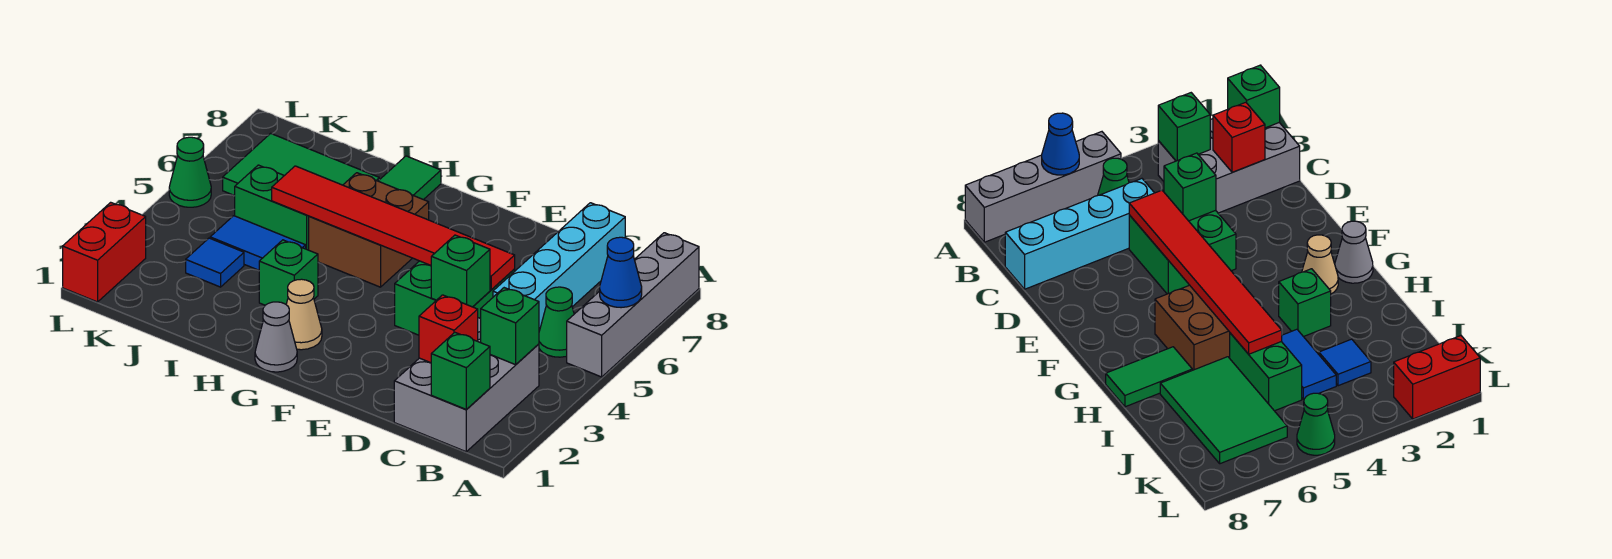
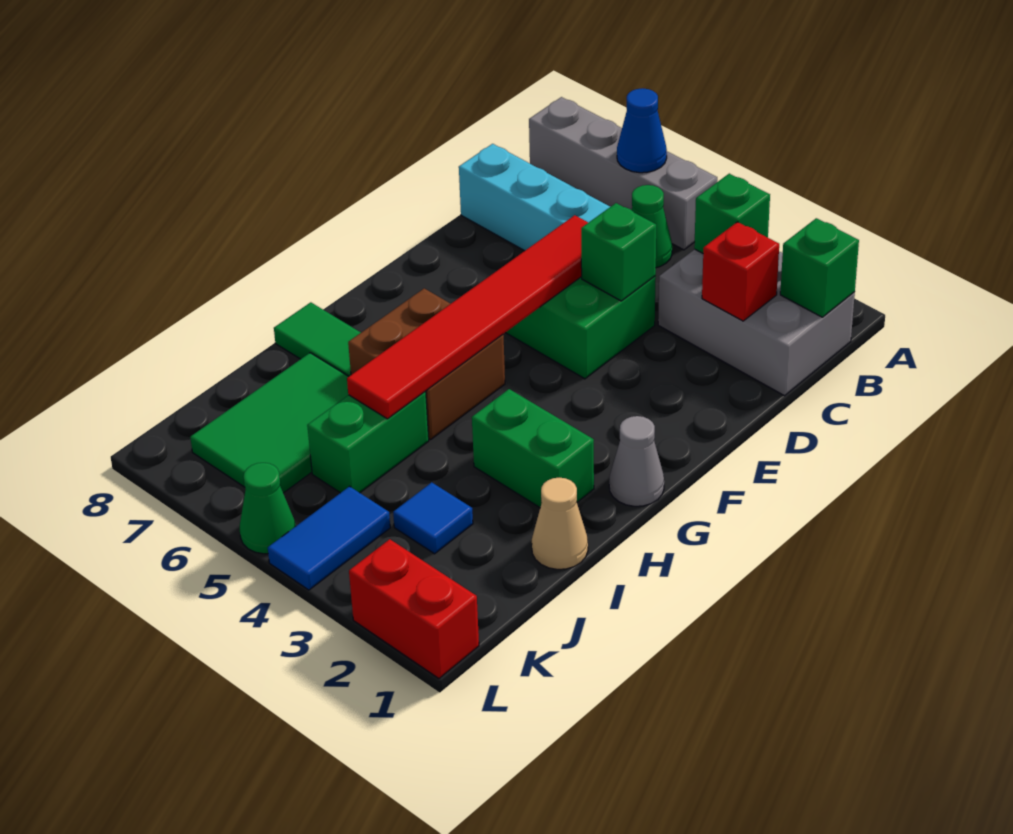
tan 1x1 cone [286,279,322,350] -> tan 1x1 cone moved to [532,478,588,569]
green 1x1 brick [259,240,318,305] -> green 1x2 brick [472,389,594,507]
blue 1x2 tile [210,216,306,270] -> blue 1x2 tile moved to [268,486,390,590]

